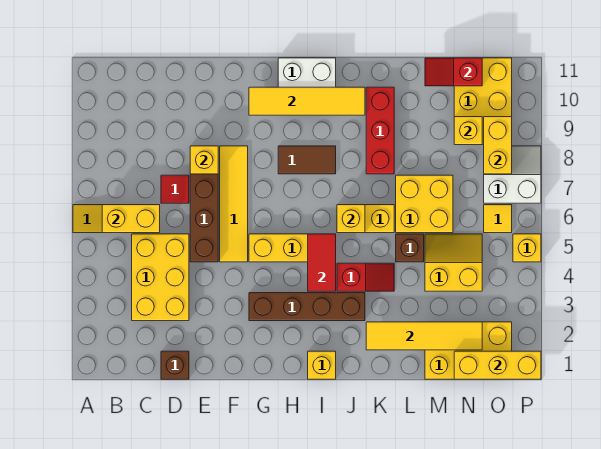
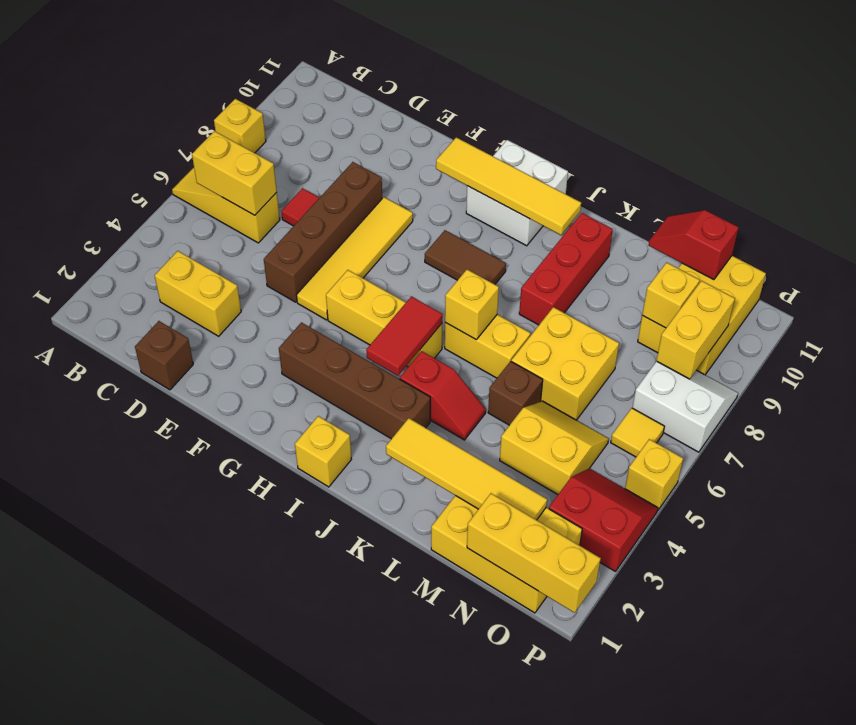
yellow 2x3 brick [132,234,189,321] -> yellow 1x2 brick [155,251,241,336]
yellow 1x1 brick [190,146,218,174] -> yellow 1x1 brick moved to [214,99,266,153]
none -> red 2x2 slope [549,468,658,571]

